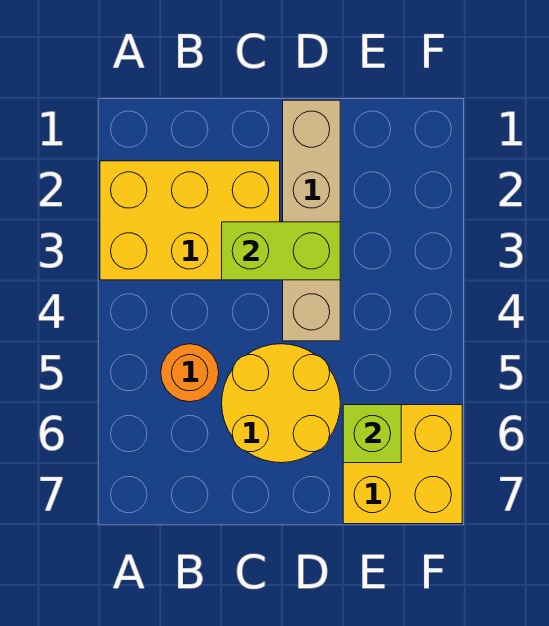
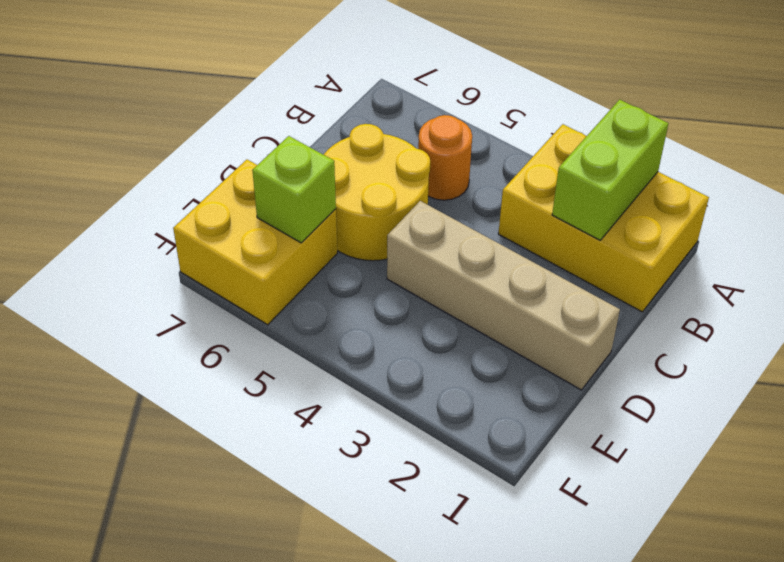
yellow 2x3 brick [100,161,280,280] -> yellow 2x3 brick turned to [498,124,709,312]
lime 1x2 brick [222,222,340,280] -> lime 1x2 brick moved to [552,100,668,240]

